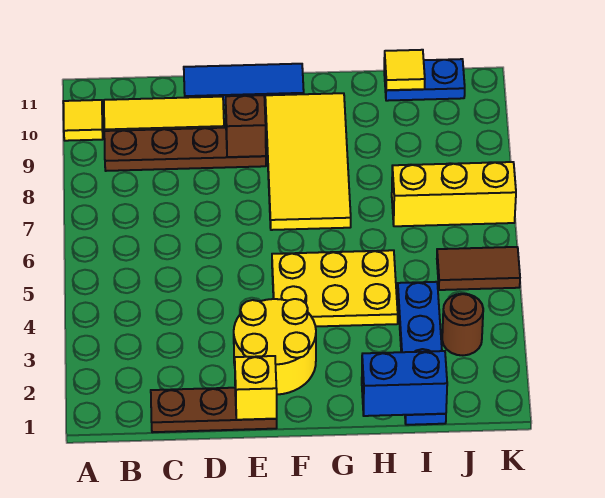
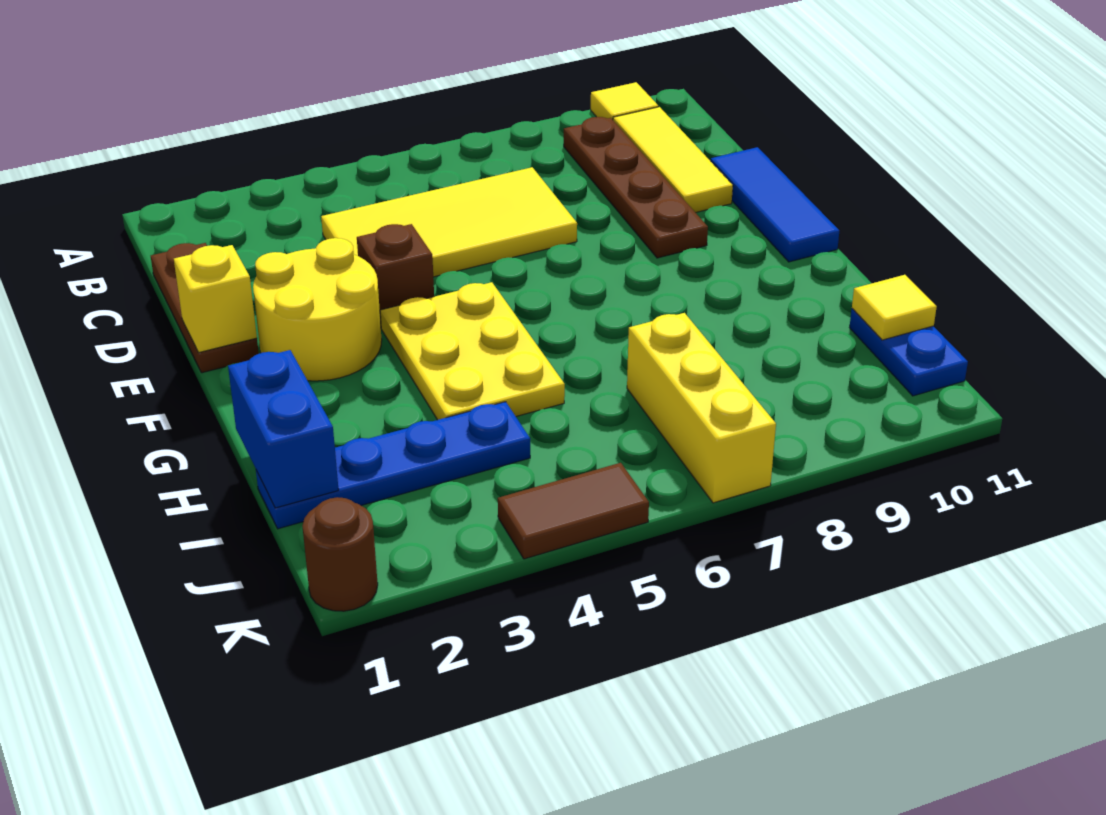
brown 1x1 brick [226,95,266,157] -> brown 1x1 brick moved to [357,224,434,324]
yellow 2x4 tile [265,93,351,230] -> yellow 2x4 tile moved to [321,167,577,277]
brown 1x1 round brick [442,294,483,355] -> brown 1x1 round brick moved to [302,497,378,611]
brown 1x2 tile [437,247,520,290] -> brown 1x2 tile turned to [498,463,649,559]

